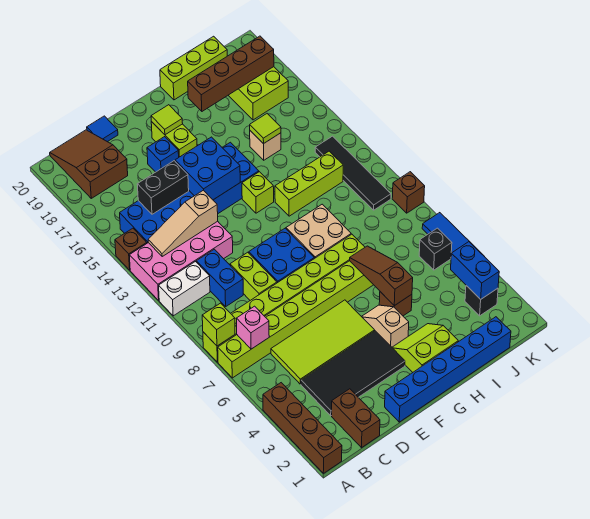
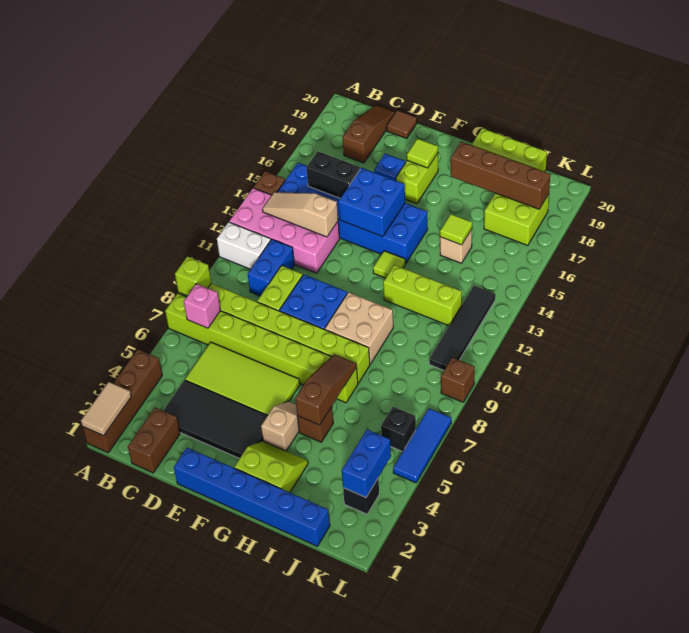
none -> tan 1x2 tile [81,382,131,436]
brown 2x3 slope [50,130,128,198] -> brown 1x3 slope [343,105,395,163]
blue 1x1 tile [87,116,118,142] -> brown 1x1 tile [387,110,417,138]
lime 1x1 brick [242,172,274,213] -> lime 1x1 tile [373,251,405,278]

